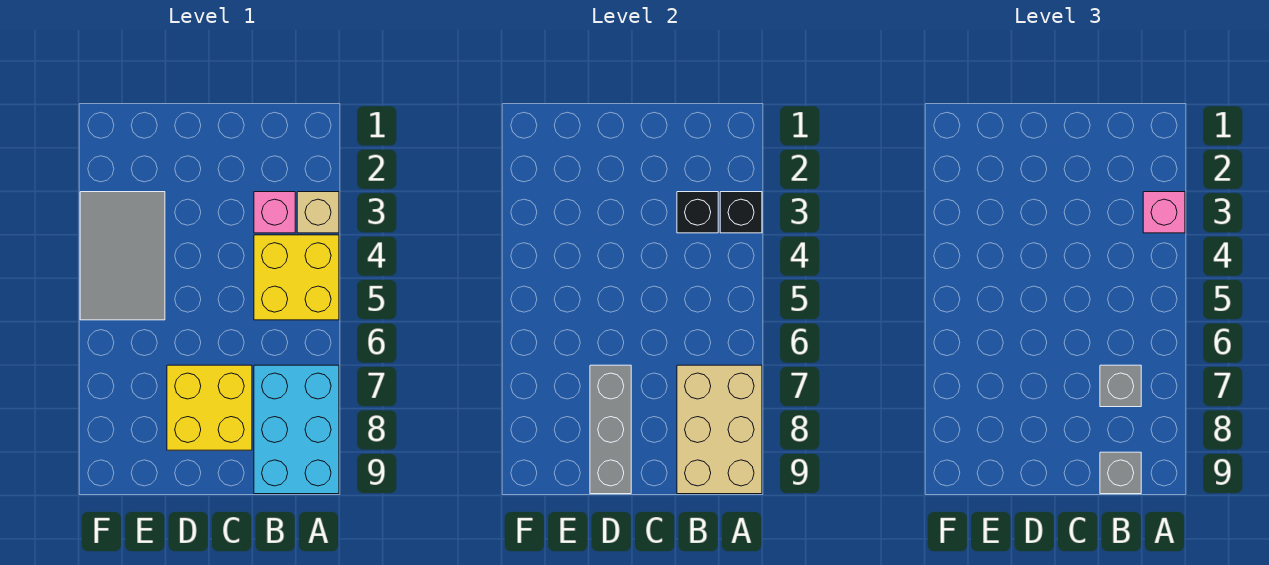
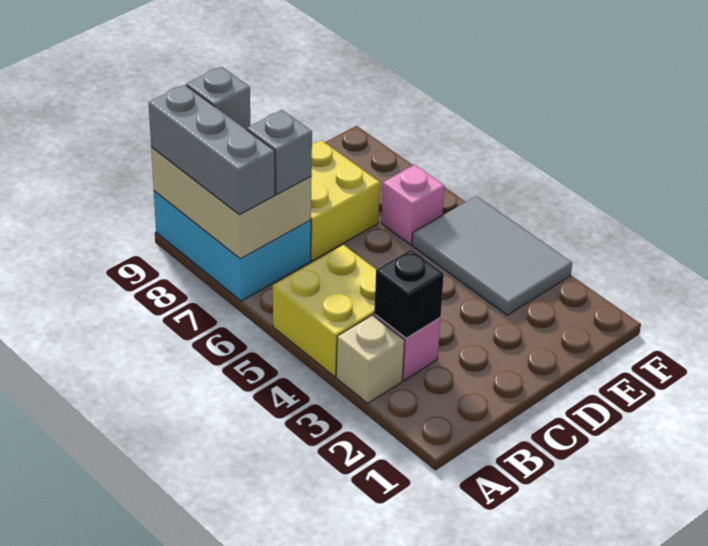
black 1x1 brick [720,192,762,233] -> none
pink 1x1 brick [1143,192,1185,233] -> pink 1x1 brick moved to [381,165,444,245]
grey 1x3 brick [590,365,631,494] -> grey 1x3 brick moved to [149,85,275,215]

